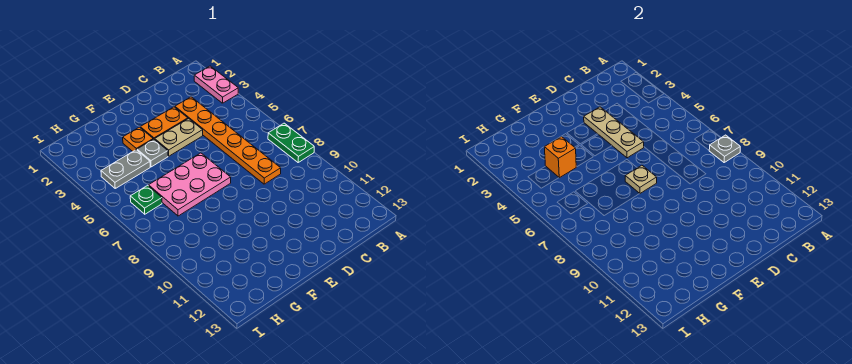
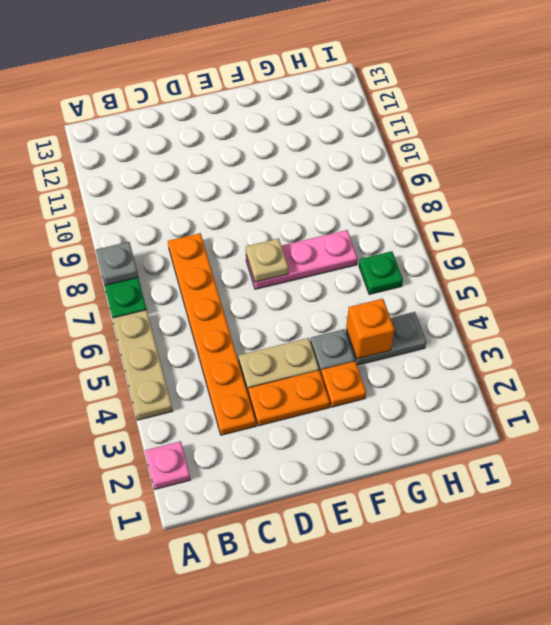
pink 1x2 plate [194,66,238,103] -> pink 1x1 plate [145,441,190,489]
tan 1x3 plate [584,107,644,158] -> tan 1x3 plate moved to [112,310,173,420]
pink 2x3 plate [149,153,231,216] -> pink 1x3 plate [246,230,357,289]

